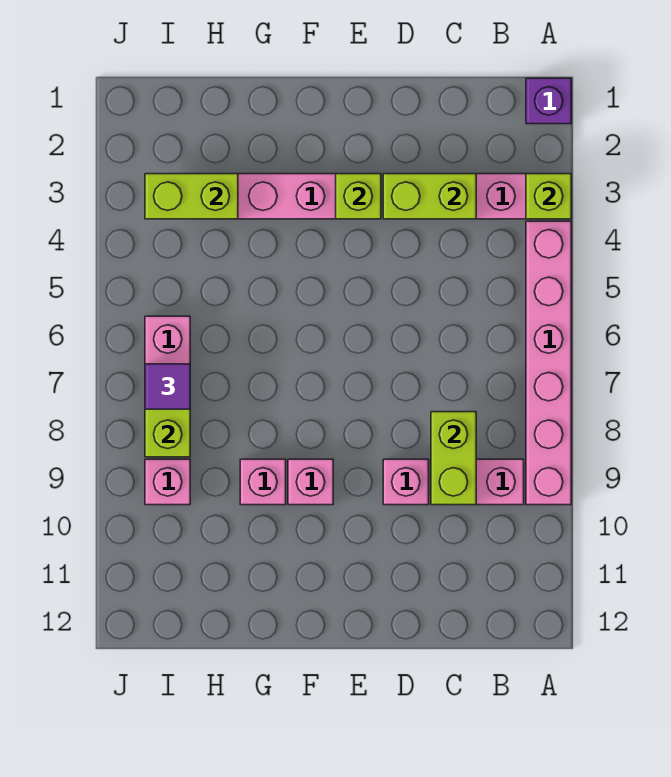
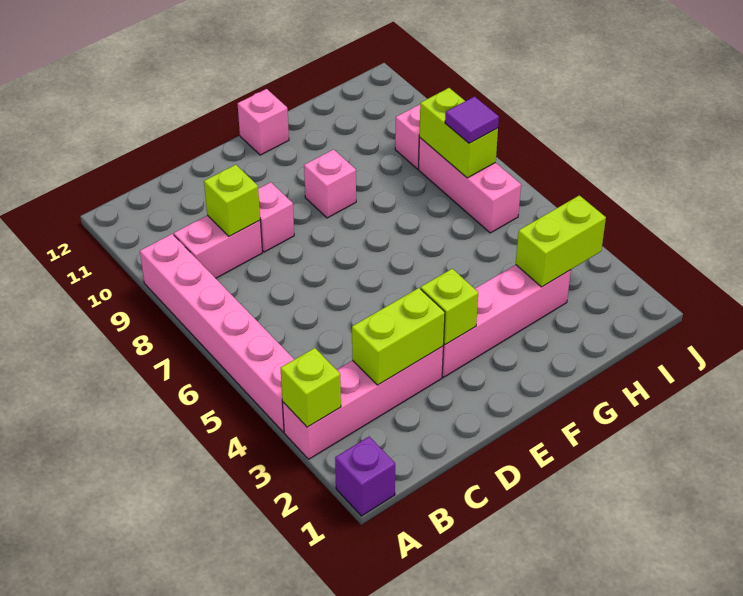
lime 1x2 brick [431,412,476,505] -> lime 1x1 brick [204,165,260,236]
pink 1x1 brick [240,459,286,505] -> pink 1x1 brick moved to [238,89,289,155]

